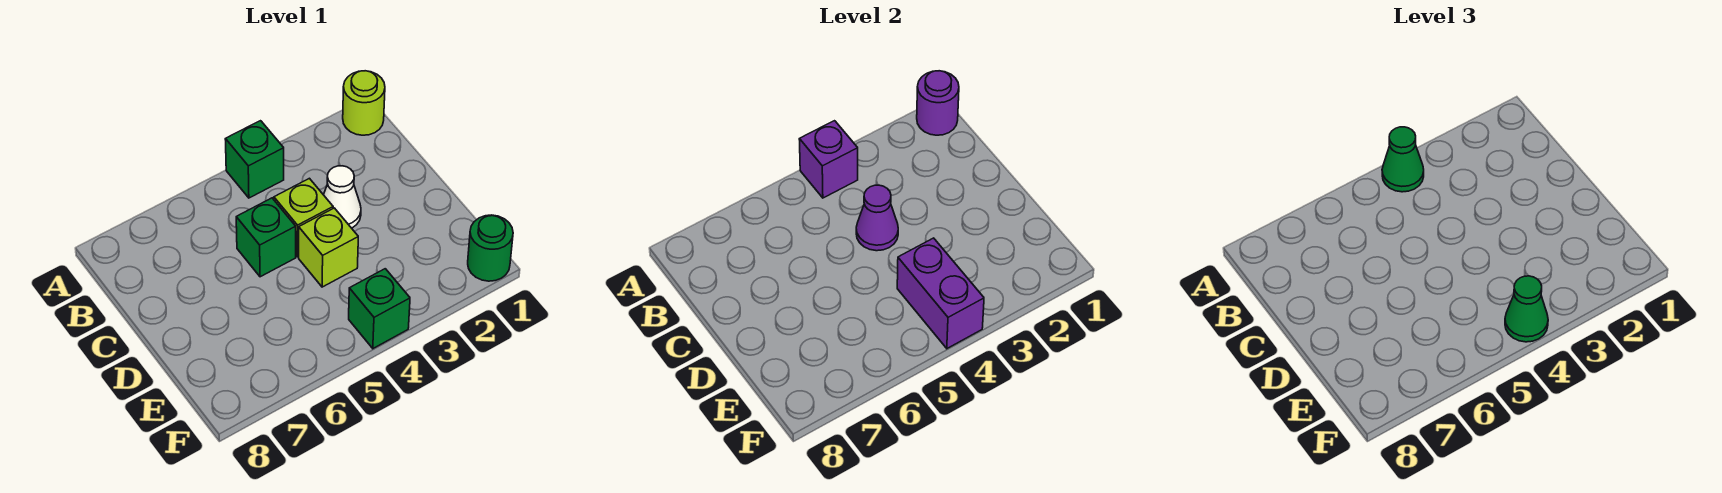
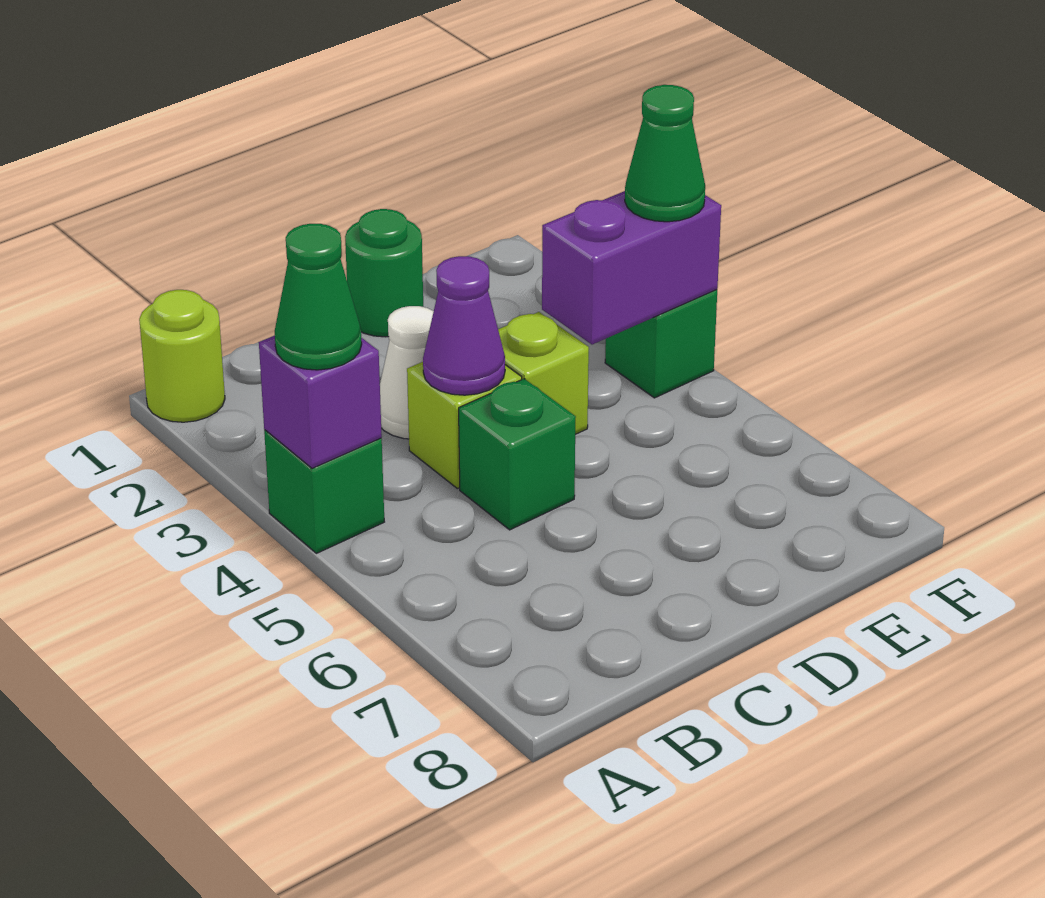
purple 1x1 round brick [917,71,959,135] -> none
green 1x1 round brick [468,215,513,281] -> green 1x1 round brick moved to [345,209,423,337]

